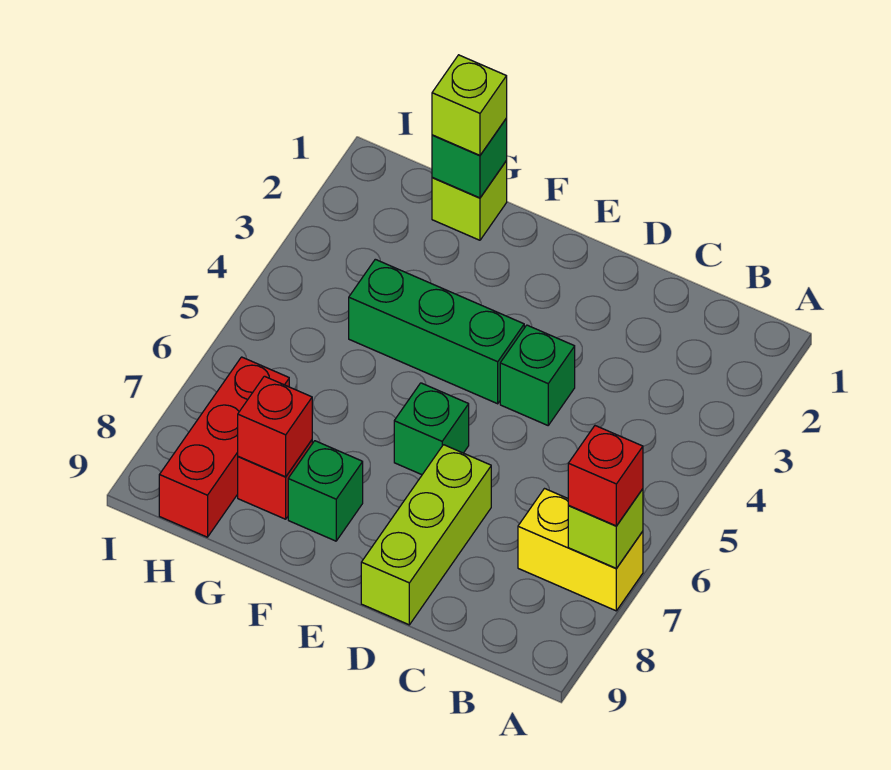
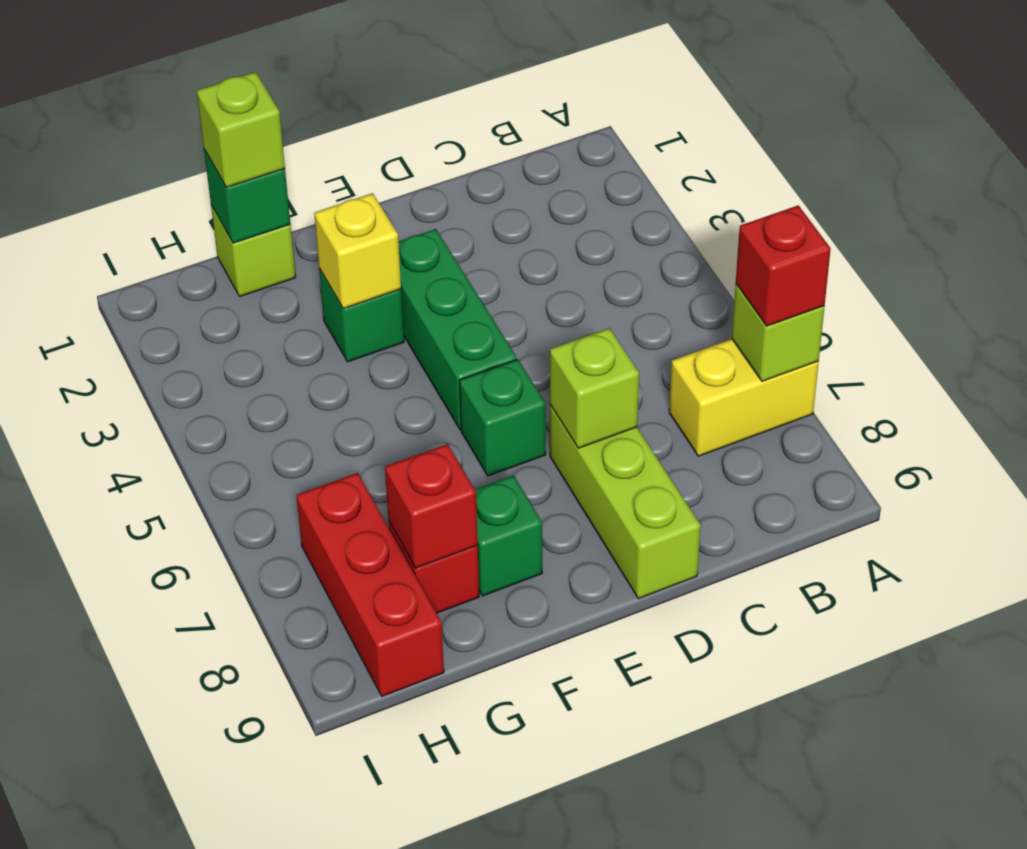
green 1x1 brick [500,325,575,425] -> green 1x1 brick moved to [319,269,404,362]
none -> lime 1x1 brick [550,328,639,448]
green 1x3 brick [349,259,524,404] -> green 1x3 brick turned to [398,229,517,430]
none -> yellow 1x1 brick [314,193,401,309]

